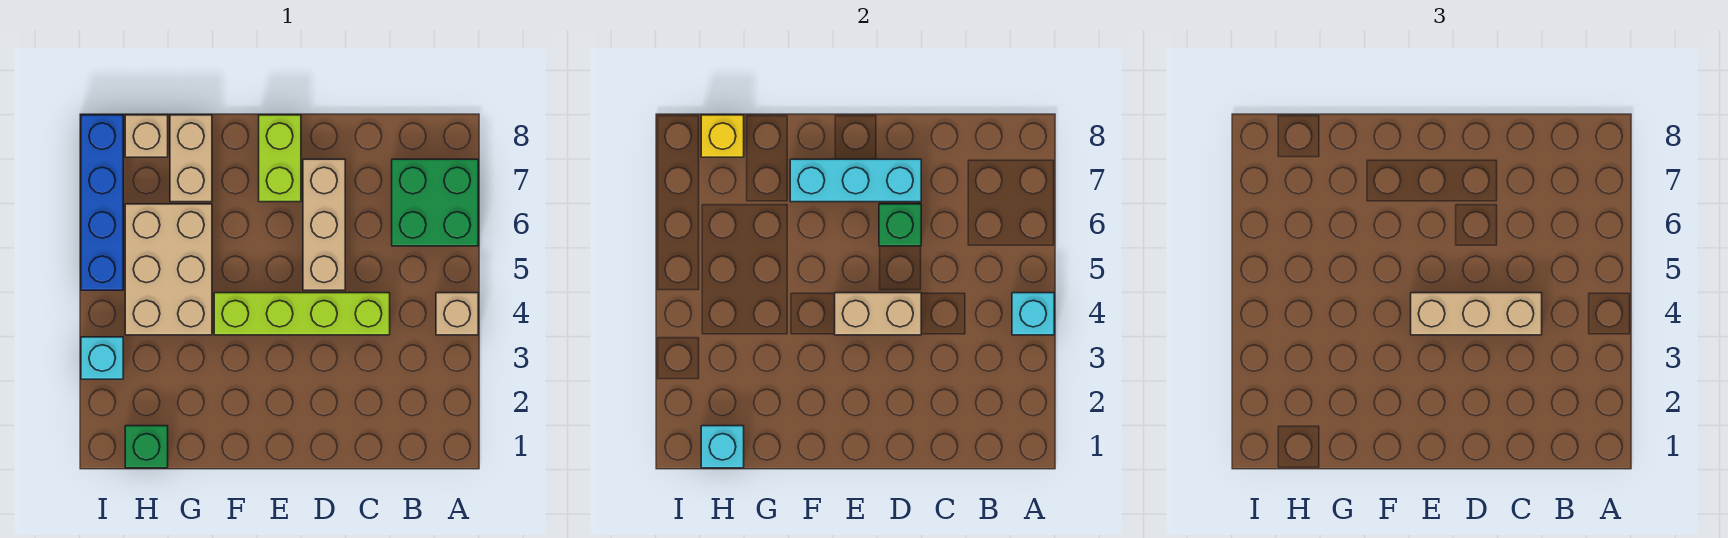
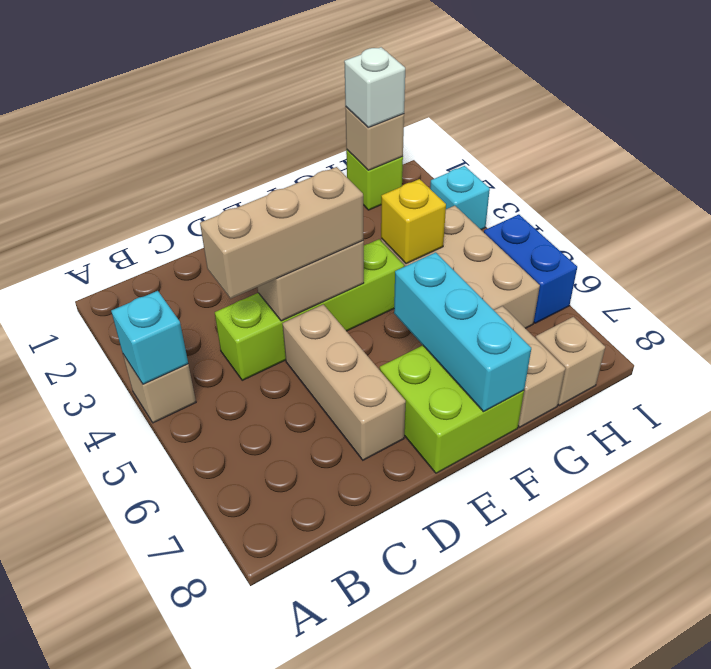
green 2x2 brick [392,159,478,246] -> none
green 1x1 brick [879,204,921,246] -> none
cyan 1x3 brick [790,159,921,202] -> cyan 1x3 brick turned to [394,252,531,412]
lime 1x2 brick [259,115,301,202] -> lime 2x2 brick [380,345,524,473]
green 1x1 brick [125,426,168,468] -> lime 1x1 brick [346,150,403,210]
cyan 1x1 brick [701,426,744,468] -> tan 1x1 brick [345,107,404,170]
none -> white 1x1 brick [344,47,405,127]
yellow 1x1 brick [701,115,744,157] -> yellow 1x1 brick moved to [381,179,446,264]
blue 1x4 brick [81,115,123,290] -> blue 1x2 brick [484,214,577,323]

